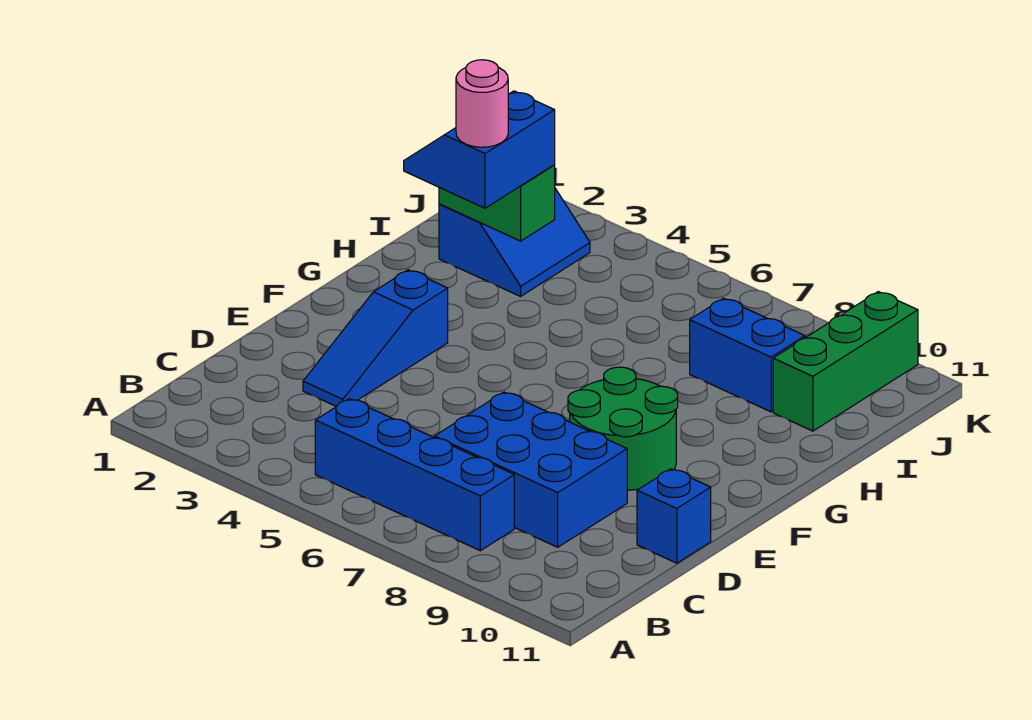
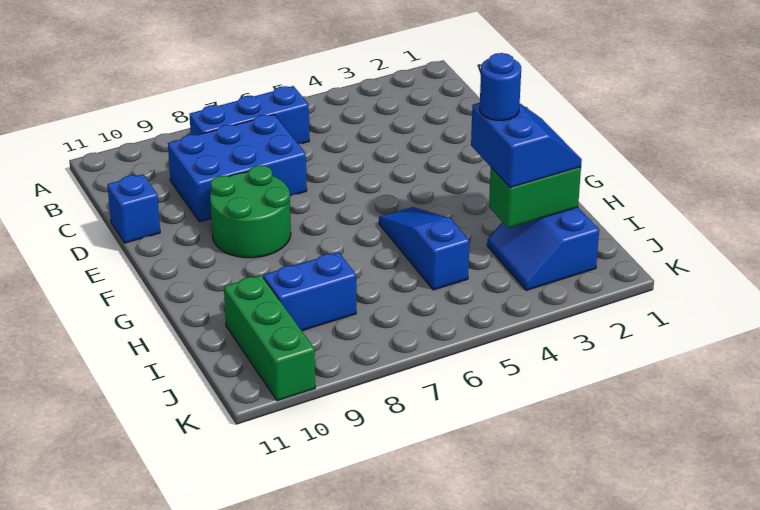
blue 1x4 brick [315,399,514,551] -> blue 1x3 brick [189,86,309,144]
blue 1x3 slope [303,270,448,406] -> blue 1x3 slope moved to [379,207,469,290]
pink 1x1 round brick [456,60,508,147] -> blue 1x1 round brick [480,53,521,121]

